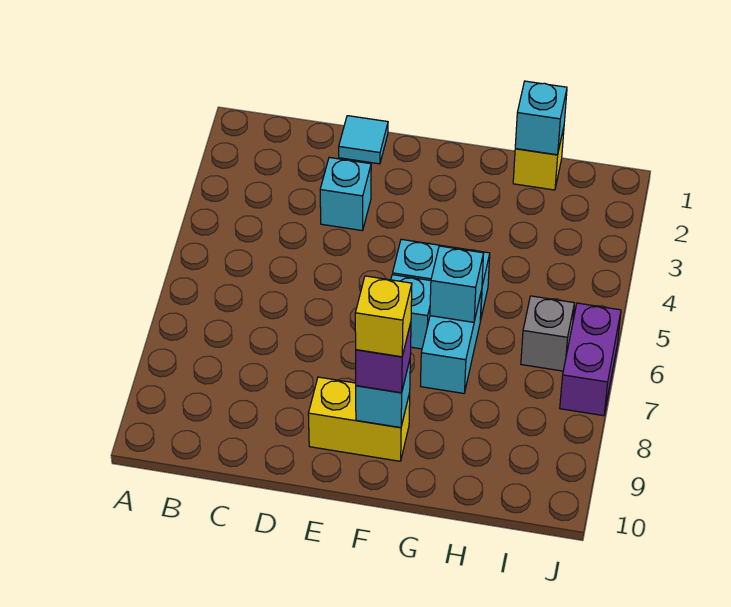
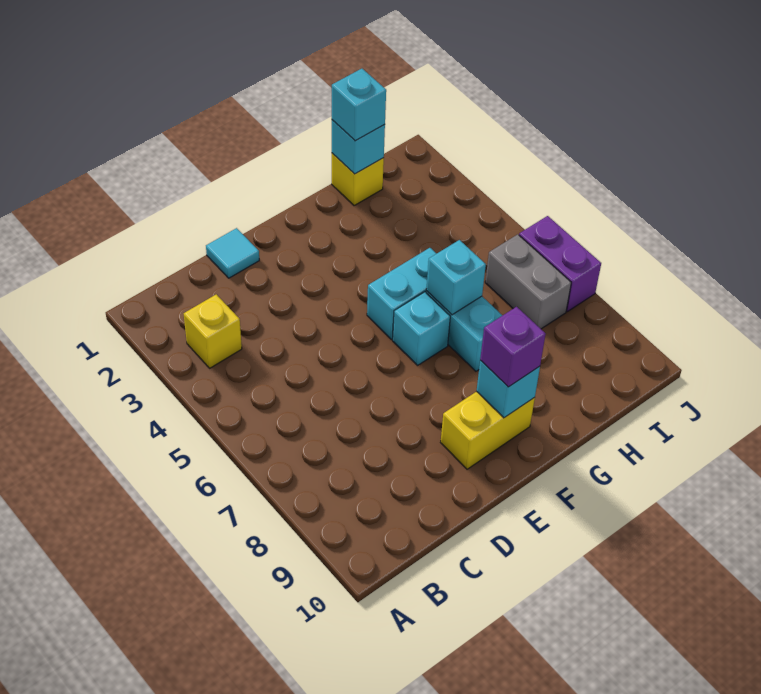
cyan 1x1 brick [320,157,371,231] -> cyan 1x1 brick moved to [332,69,386,141]
yellow 1x1 brick [355,276,412,357] -> yellow 1x1 brick moved to [184,294,242,368]
grey 1x1 brick [521,296,574,371] -> grey 1x2 brick [485,234,571,329]

